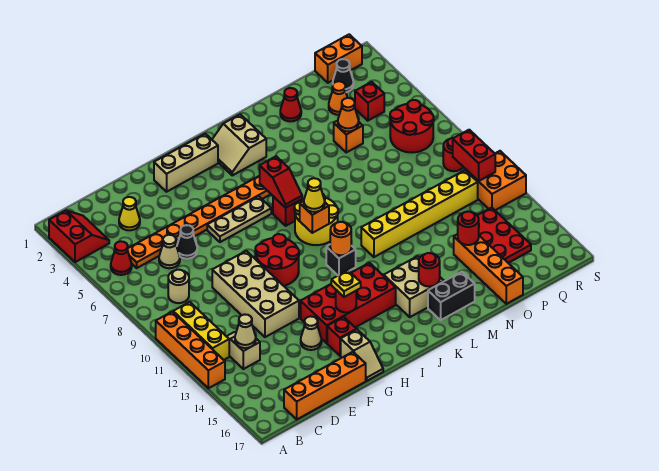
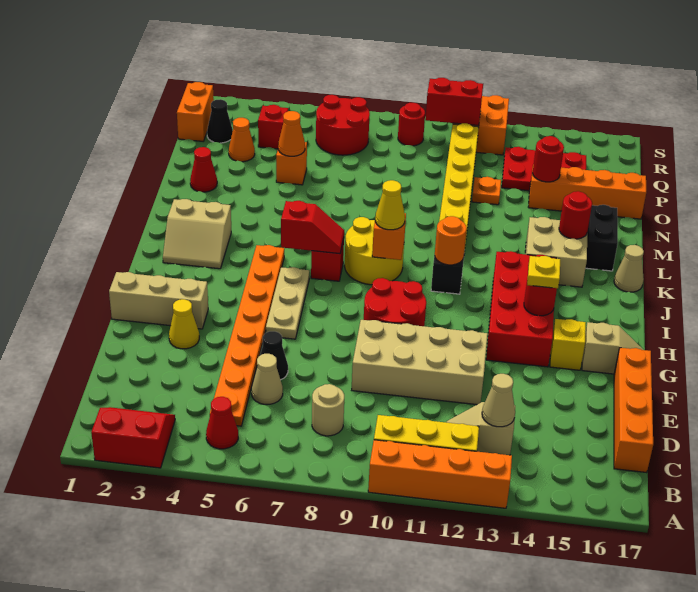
yellow 1x1 cone [119,197,140,230] -> yellow 1x1 cone moved to [169,299,199,349]
tan 1x1 cone [301,316,322,350] -> tan 1x1 cone moved to [614,245,644,292]
tan 1x3 brick [154,134,218,192] -> tan 1x3 brick turned to [109,272,208,329]
red 1x1 brick [327,317,357,356] -> yellow 1x1 brick [550,319,586,370]
none -> orange 1x1 plate [472,177,501,205]

